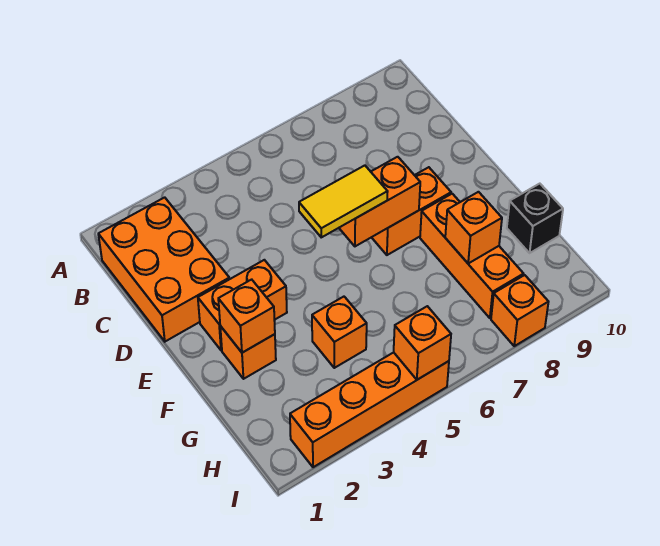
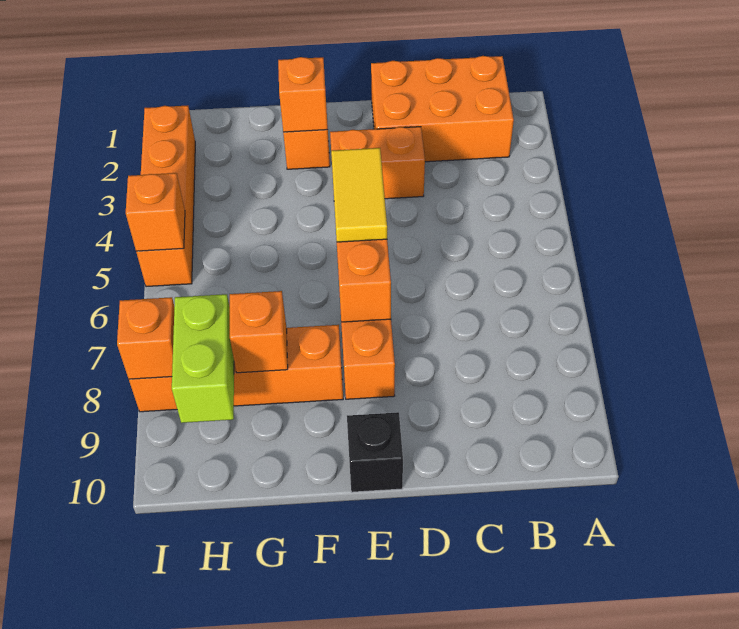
orange 1x2 brick [198,260,287,350] -> orange 1x2 brick turned to [330,127,425,199]
orange 1x1 brick [312,297,367,368] -> orange 1x1 brick moved to [117,297,174,379]
black 1x1 brick [507,184,563,253] -> black 1x1 brick moved to [347,412,403,492]
none -> lime 1x2 brick [172,294,234,423]

